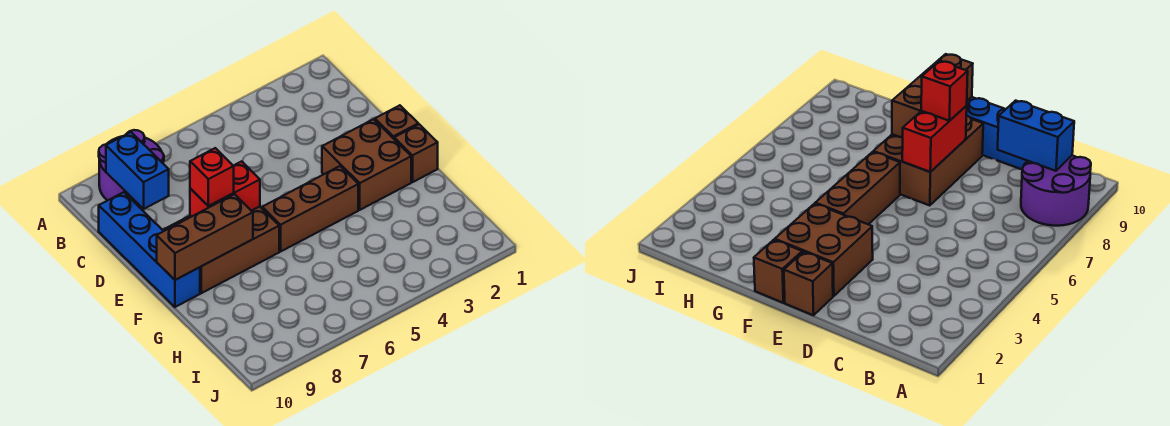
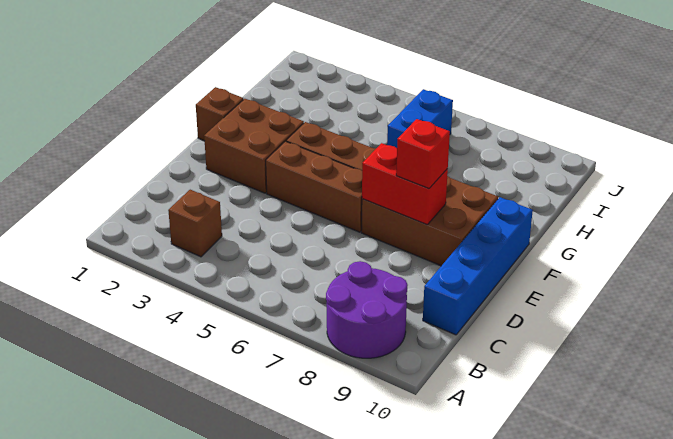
blue 1x2 brick [106,132,169,209] -> blue 1x2 brick moved to [387,89,453,148]
brown 1x1 brick [375,105,418,139] -> brown 1x1 brick moved to [168,190,222,257]
brown 1x3 brick [157,194,253,280] -> brown 1x3 brick moved to [266,141,362,232]

